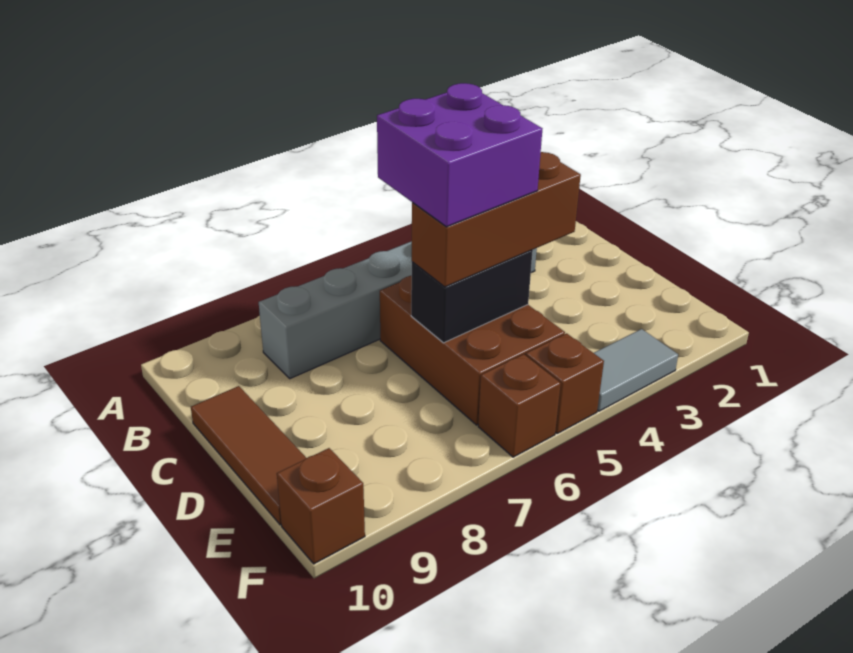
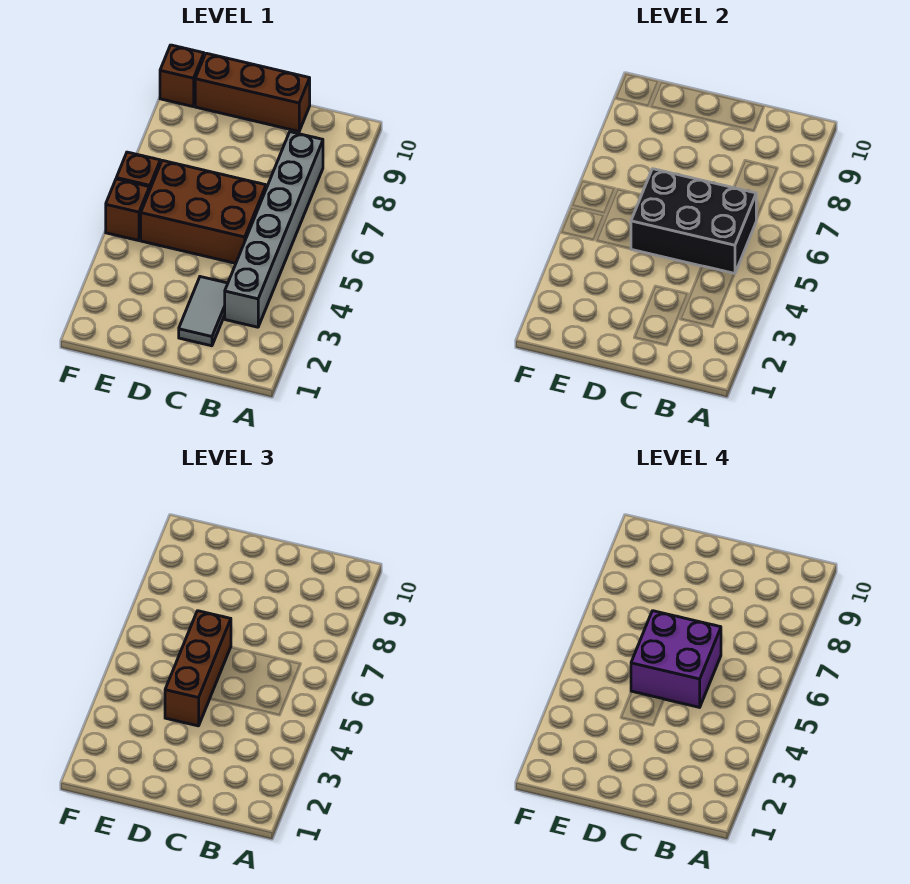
brown 1x3 tile [191,386,306,525] -> brown 1x3 brick [195,53,310,131]
black 1x2 brick [411,250,533,343] -> black 2x3 brick [631,169,756,274]
grey 1x2 tile [594,329,678,411] -> grey 1x2 tile moved to [179,277,228,346]

